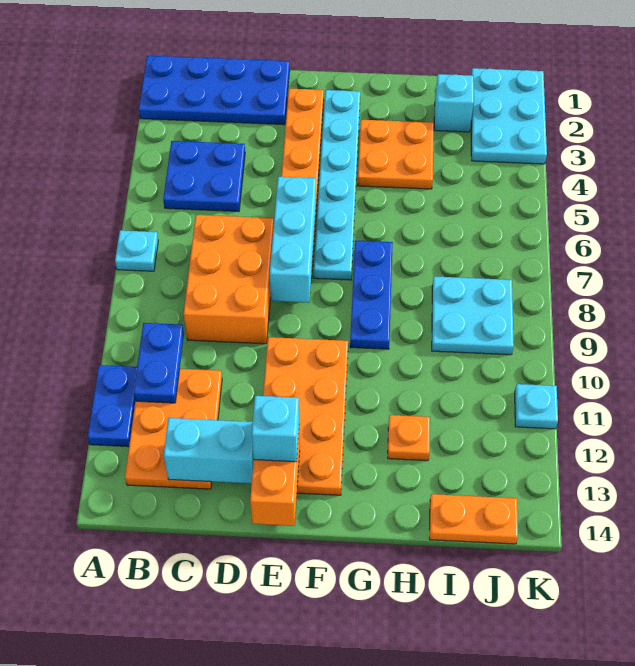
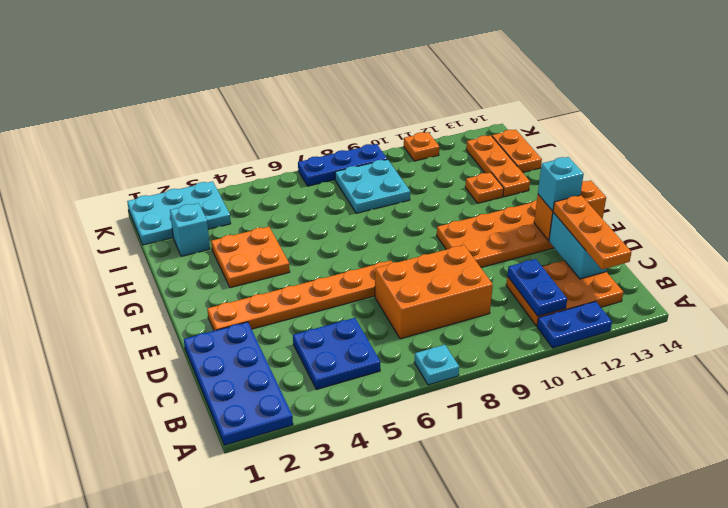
blue 1x2 plate [134,323,184,403] -> blue 1x2 plate turned to [507,259,567,316]
none -> orange 1x3 plate [553,195,632,269]
cyan 1x3 brick [270,177,316,303] -> none
cyan 1x6 plate [314,90,360,280] -> none
blue 1x3 plate [350,240,393,349] -> blue 1x3 plate moved to [298,144,387,186]
none -> orange 1x3 plate [466,135,530,197]
cyan 1x1 plate [515,384,558,429] -> orange 1x1 plate [404,132,439,161]

